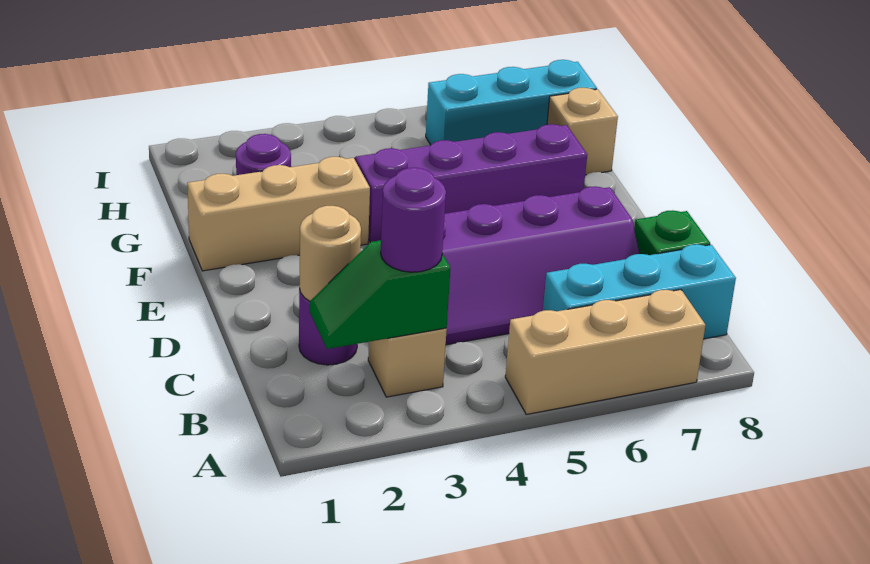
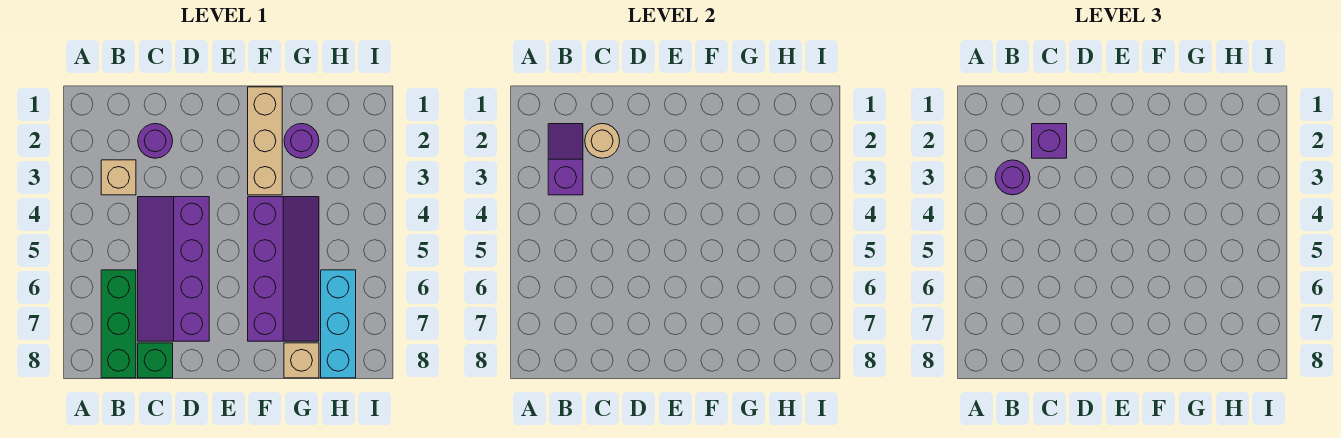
tan 1x3 brick [505,290,706,414] -> none
green 1x2 slope [310,240,451,349] -> purple 1x2 slope [548,124,583,195]
cyan 1x3 brick [543,244,736,339] -> green 1x3 brick [101,270,136,378]
none -> purple 1x1 brick [1032,124,1067,158]

